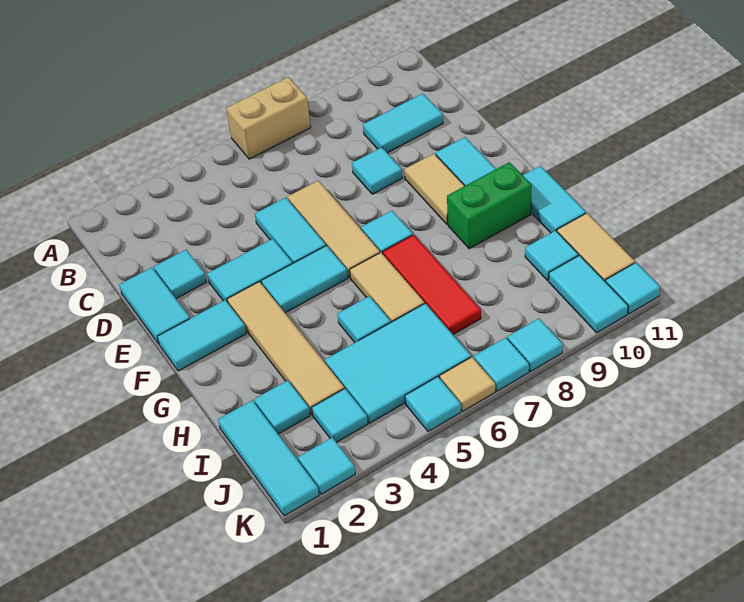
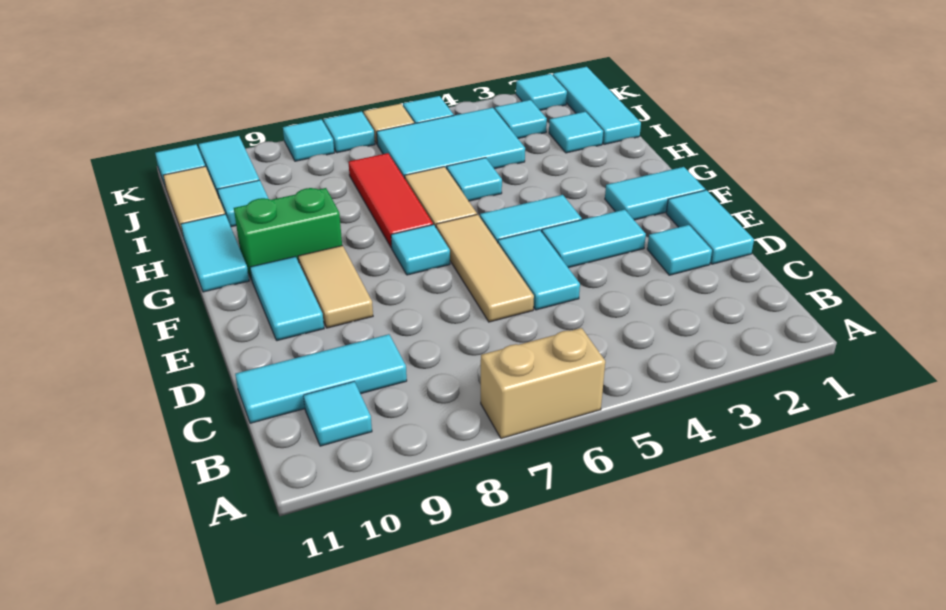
cyan 1x2 tile [363,94,443,153] -> cyan 1x3 tile [235,334,407,423]
cyan 1x1 tile [352,147,402,194] -> cyan 1x1 tile moved to [303,382,372,446]
tan 1x4 tile [227,282,344,415] -> none

